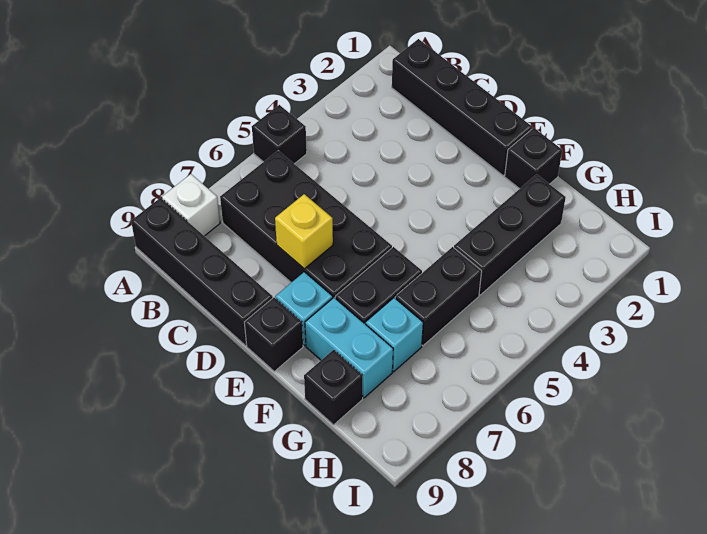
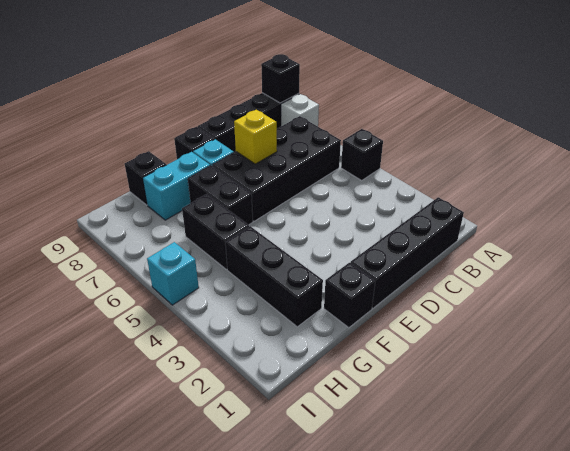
none -> black 1x1 brick [261,54,300,103]
cyan 1x1 brick [366,298,423,372] -> cyan 1x1 brick moved to [147,242,199,305]

